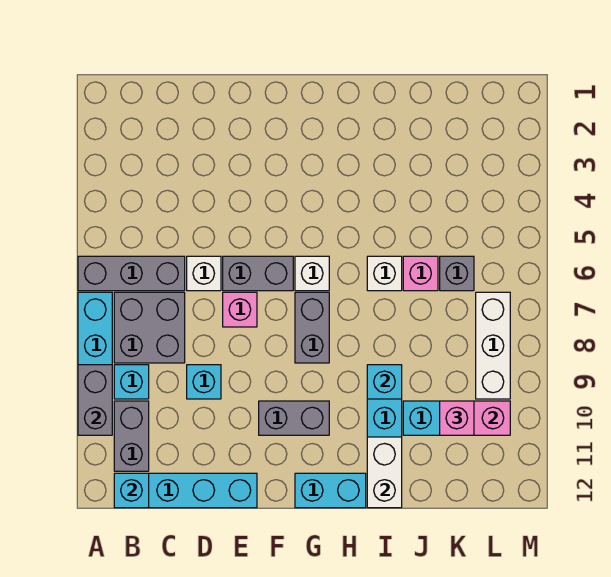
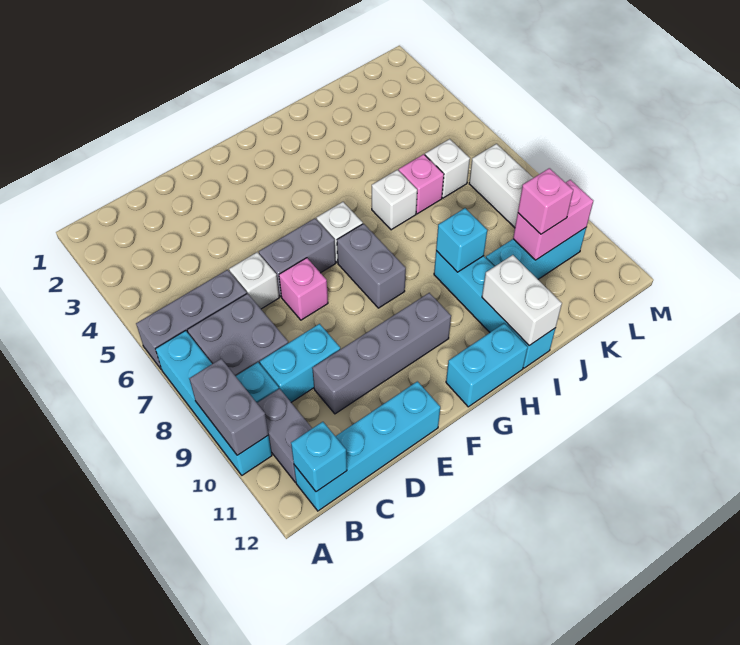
cyan 1x1 brick [187,365,221,399] -> cyan 1x2 brick [260,324,340,402]
grey 1x2 brick [259,401,329,435] -> grey 1x4 brick [312,293,451,414]
grey 1x1 brick [440,256,474,291] -> white 1x1 brick [425,139,470,198]

